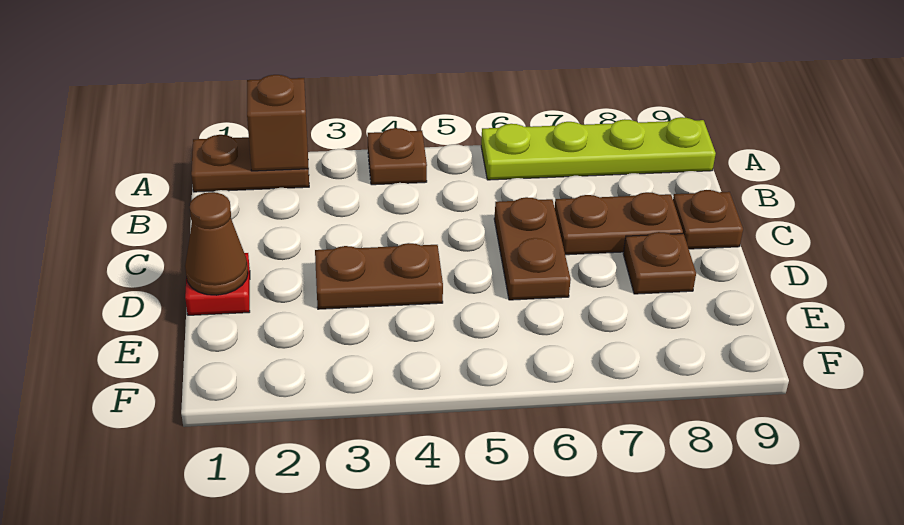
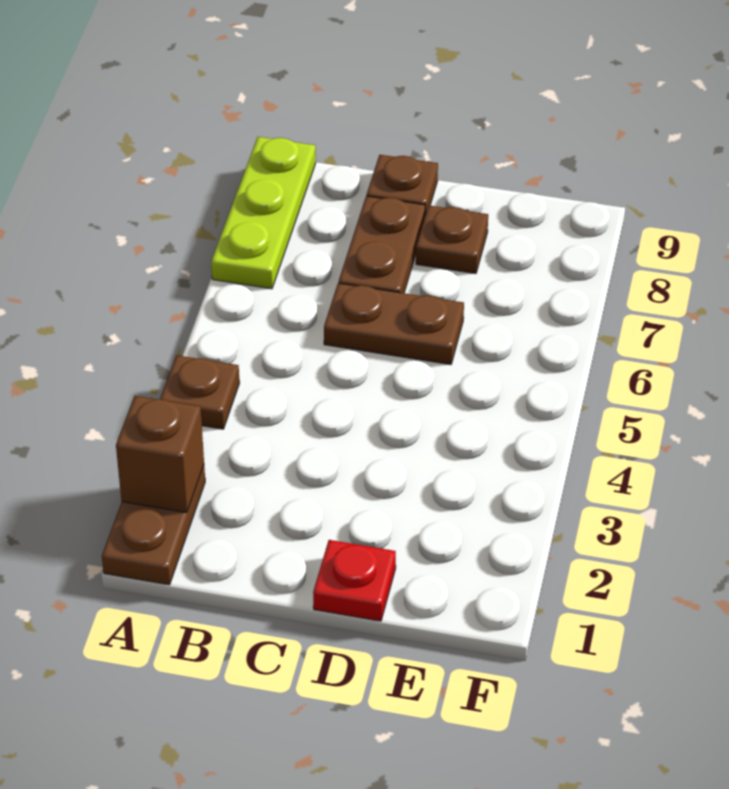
lime 1x4 plate [481,117,716,180] -> lime 1x3 plate [211,137,316,289]
brown 1x1 cone [185,192,248,295] -> none
brown 1x2 plate [315,243,443,309] -> none

